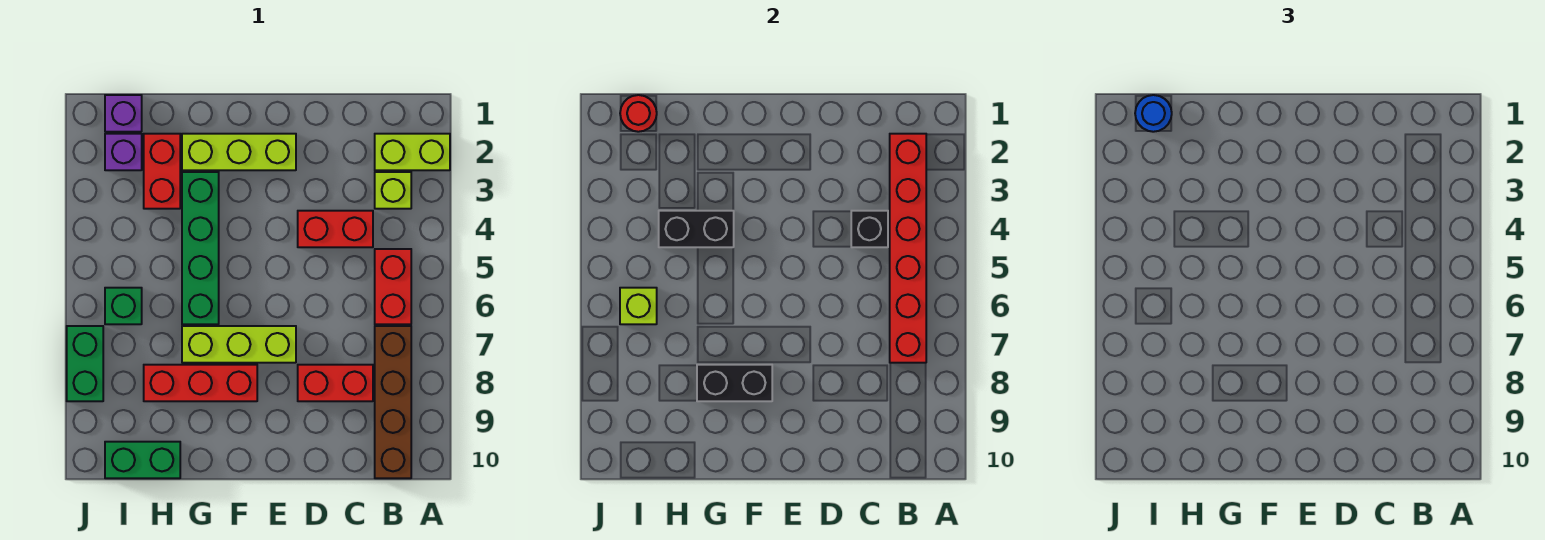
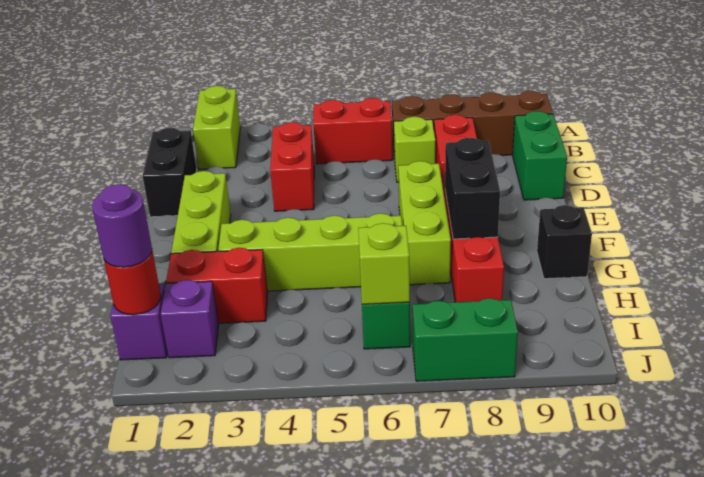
red 1x6 brick [890,134,926,363] -> none
lime 1x1 brick [375,172,411,209] -> lime 1x1 brick moved to [394,117,435,182]
black 1x1 brick [851,211,888,247] -> black 1x1 brick moved to [537,205,592,279]
green 1x4 brick [182,172,219,324] -> lime 1x4 brick [218,213,402,291]
black 1x2 brick [659,211,734,247] -> black 1x2 brick moved to [143,128,197,217]
green 1x2 brick [105,442,180,478] -> green 1x2 brick moved to [513,111,567,200]
blue 1x1 round brick [1135,95,1172,132] -> purple 1x1 round brick [92,184,152,267]

